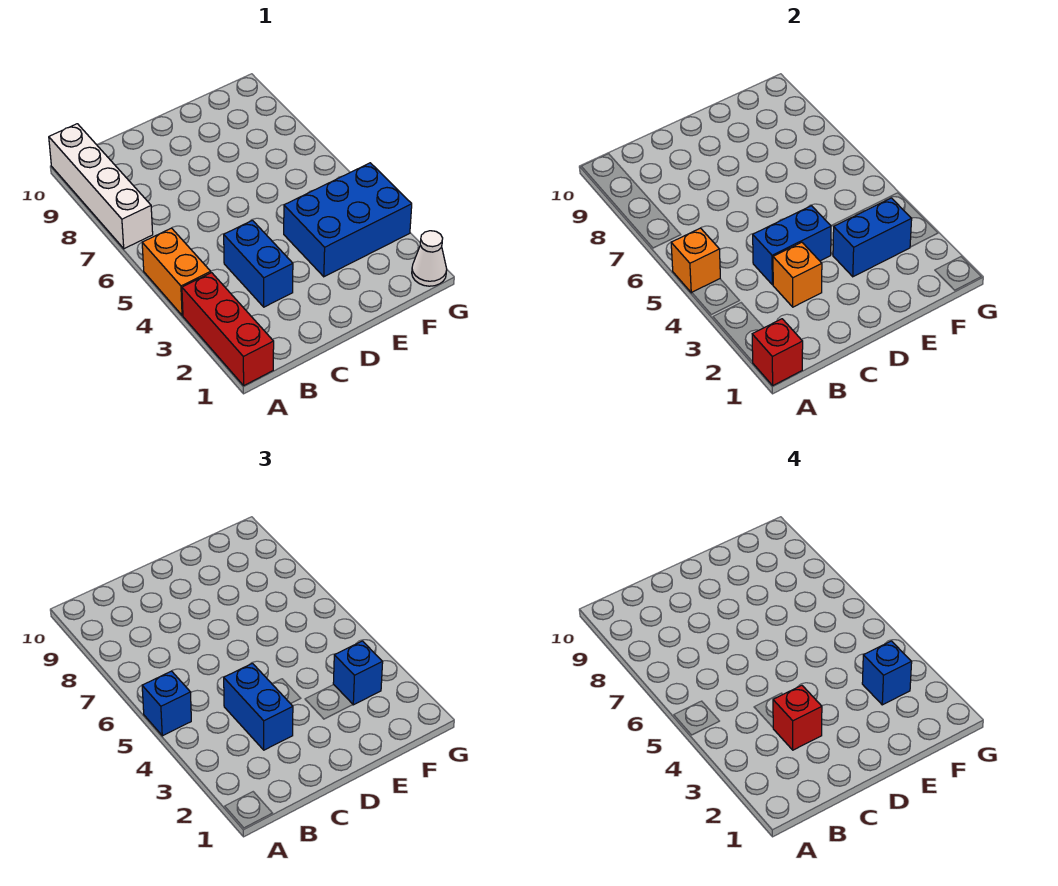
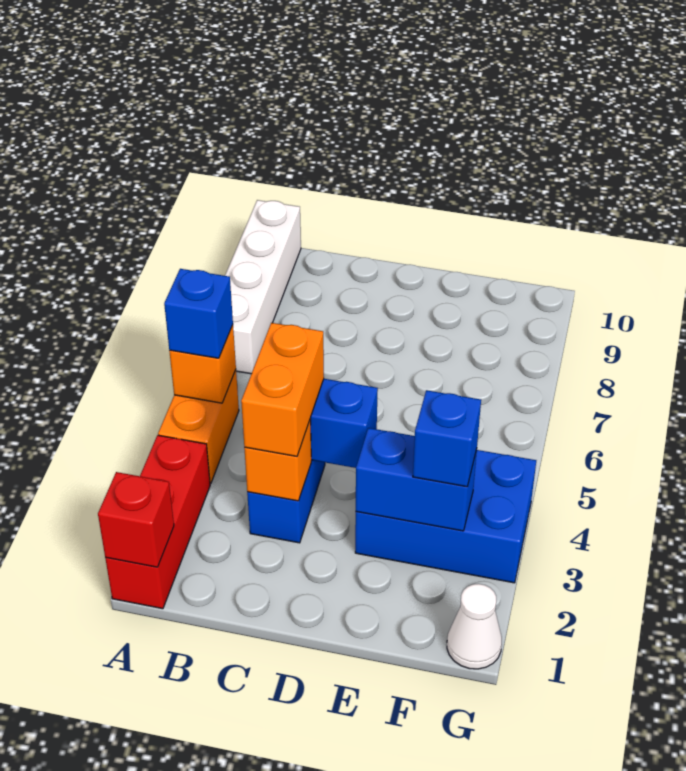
blue 1x2 brick [224,663,293,750] -> orange 1x2 brick [241,323,324,456]
red 1x1 brick [773,685,822,750] -> none
blue 1x1 brick [862,641,912,705] -> none

